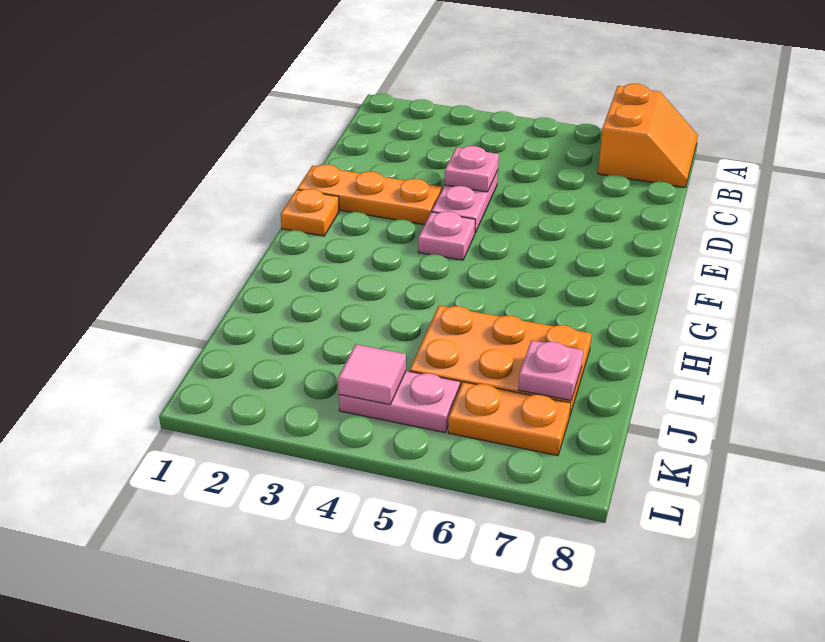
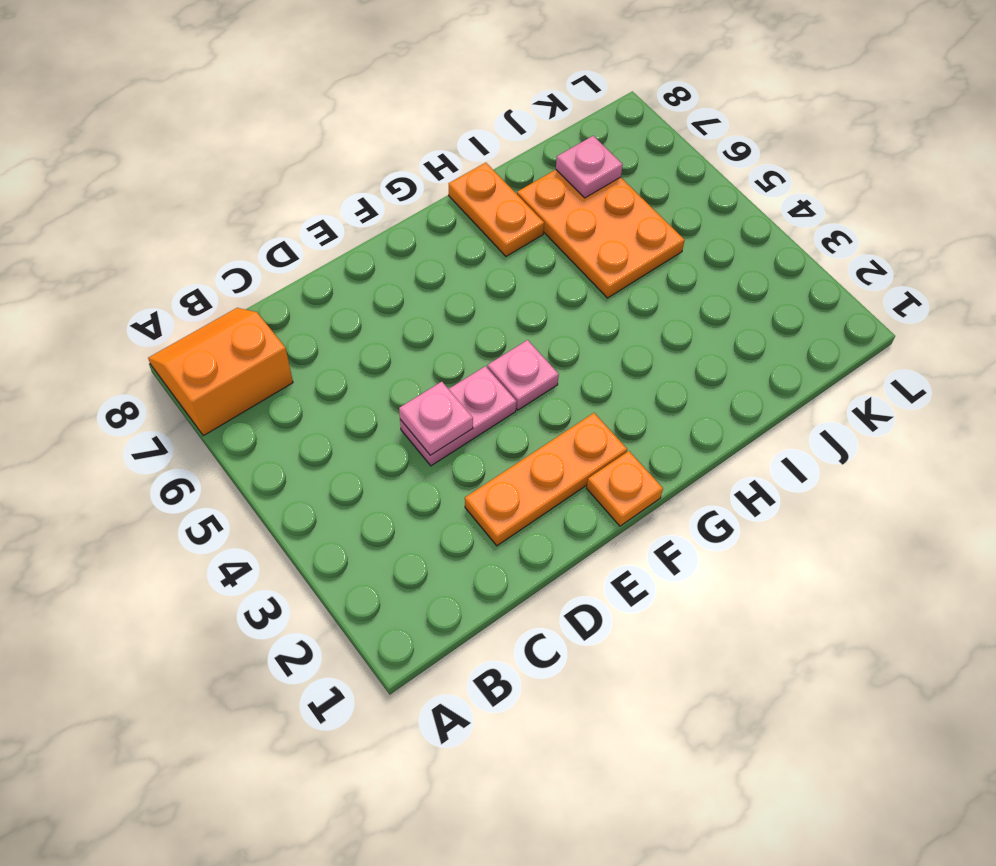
orange 1x3 plate [297,164,442,225] -> orange 1x3 plate turned to [465,413,627,546]
pink 1x2 plate [339,371,460,433] -> none
pink 1x1 tile [338,344,406,405] -> none
orange 1x2 plate [448,382,571,456] -> orange 1x2 plate moved to [449,163,544,256]

